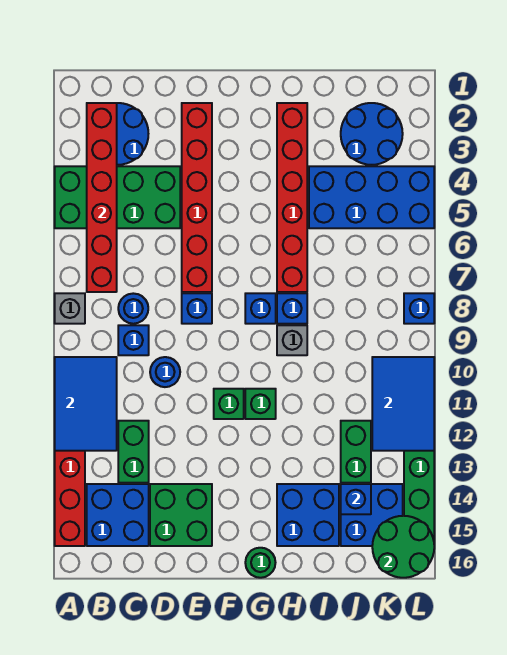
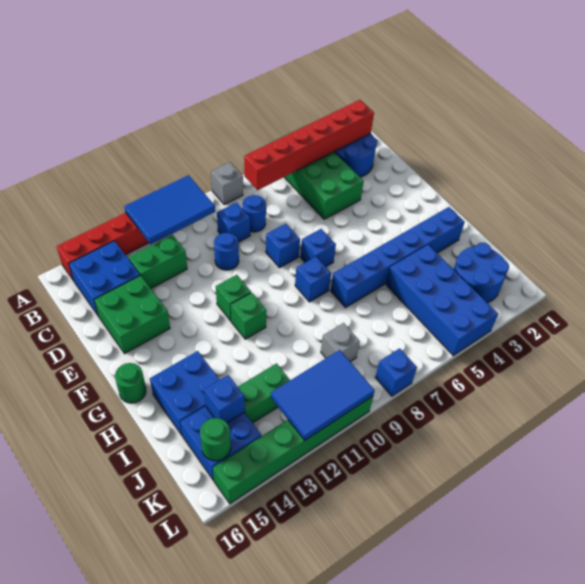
red 1x6 brick [182,103,212,292] -> none
red 1x6 brick [277,103,307,292] -> blue 1x6 brick [331,207,465,307]
blue 1x1 brick [277,293,307,324] -> blue 1x1 brick moved to [300,229,336,267]
grey 1x1 brick [277,325,307,355] -> grey 1x1 brick moved to [321,323,360,362]
green 2x2 round brick [372,516,434,578] -> green 1x1 round brick [200,418,231,461]

